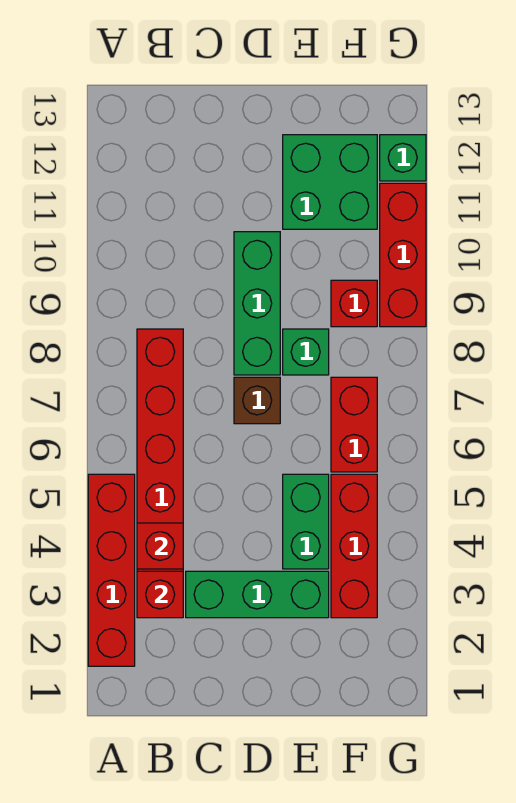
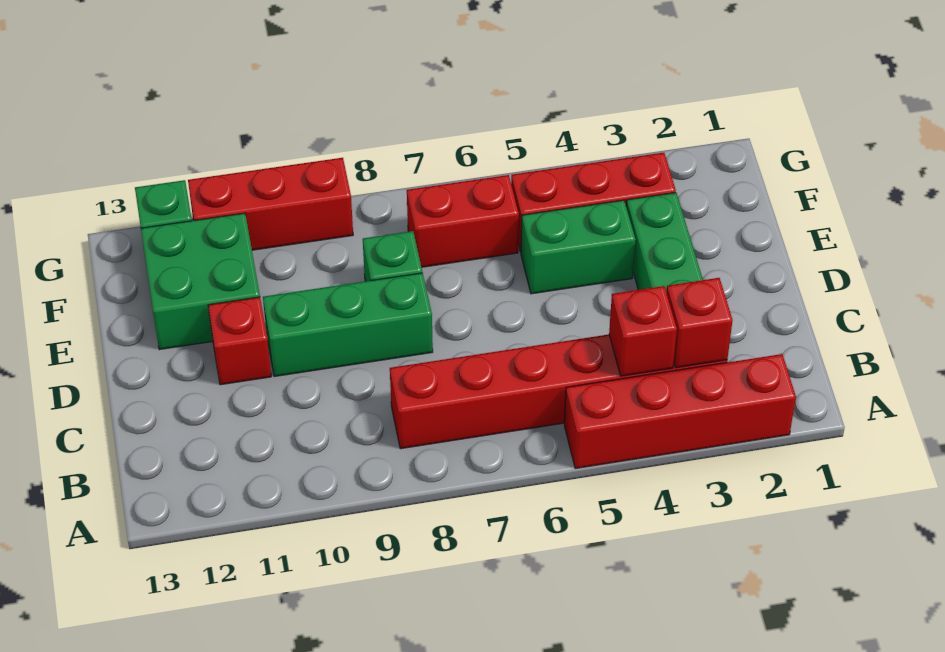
brown 1x1 brick [234,377,280,424] -> none
red 1x1 brick [331,280,377,327] -> red 1x1 brick moved to [208,297,271,385]

